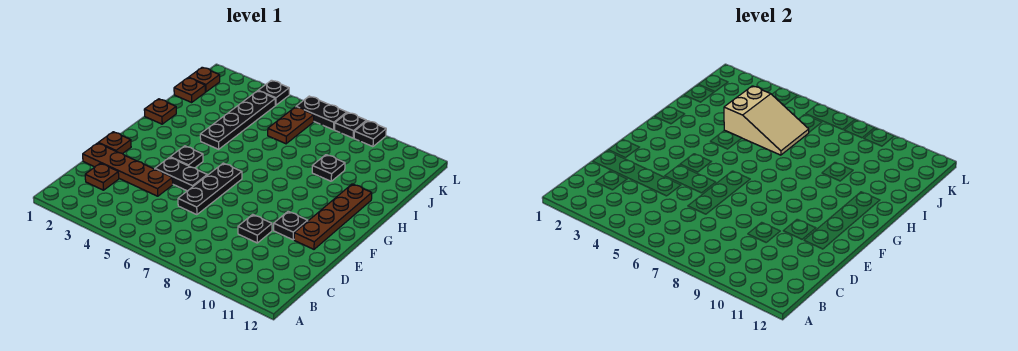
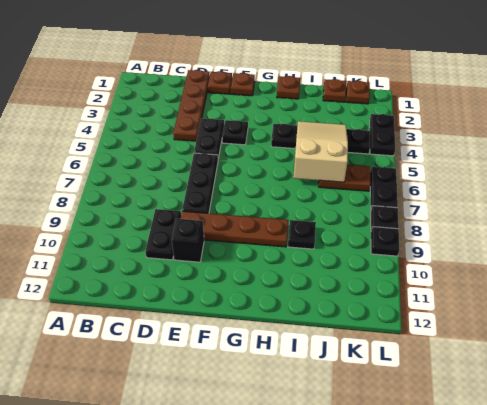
brown 1x1 plate [85,163,119,190] -> brown 1x1 plate moved to [231,73,255,96]
black 1x3 plate [178,163,242,215] -> black 1x3 plate turned to [182,153,218,213]
black 1x1 plate [238,214,272,243] -> black 1x2 plate [145,209,181,260]
black 1x1 plate [274,211,308,240] -> black 1x1 brick [172,219,204,262]
brown 1x4 plate [294,184,372,249] -> brown 1x4 plate moved to [180,211,289,247]
tan 2x3 slope [724,86,809,155] -> tan 2x3 slope turned to [293,121,348,182]
black 1x1 plate [258,80,289,105] -> black 1x2 plate [370,114,395,156]

